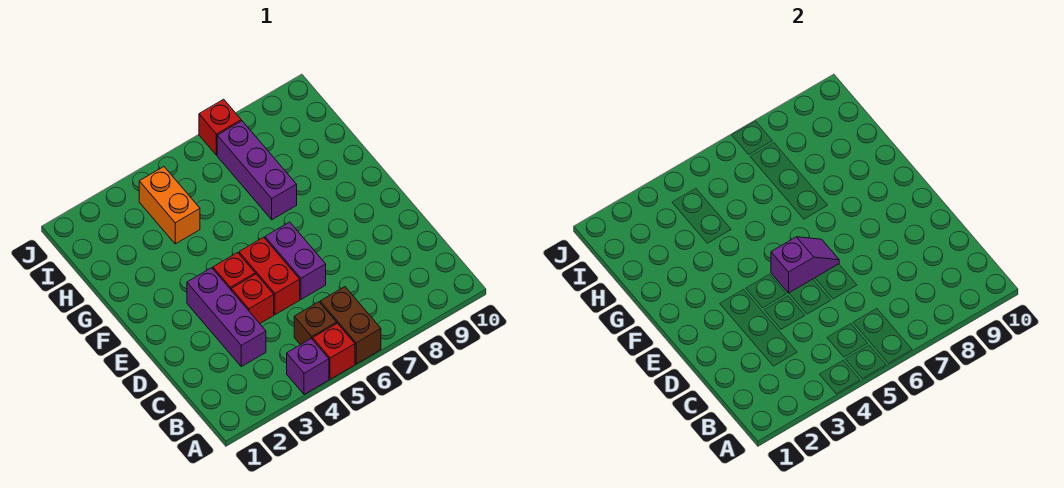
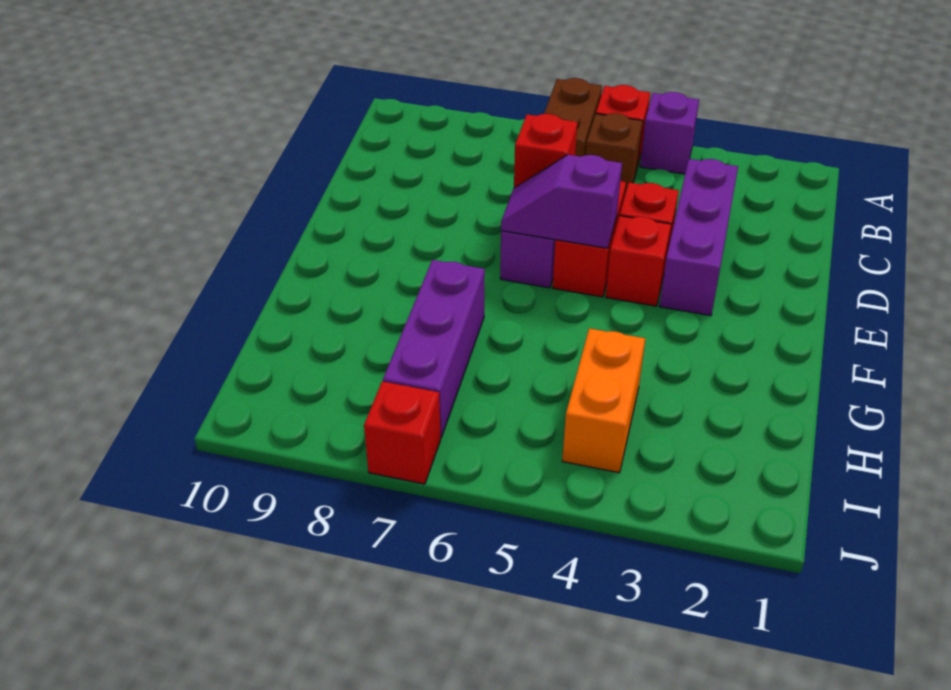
none -> red 1x1 brick [514,114,577,188]

